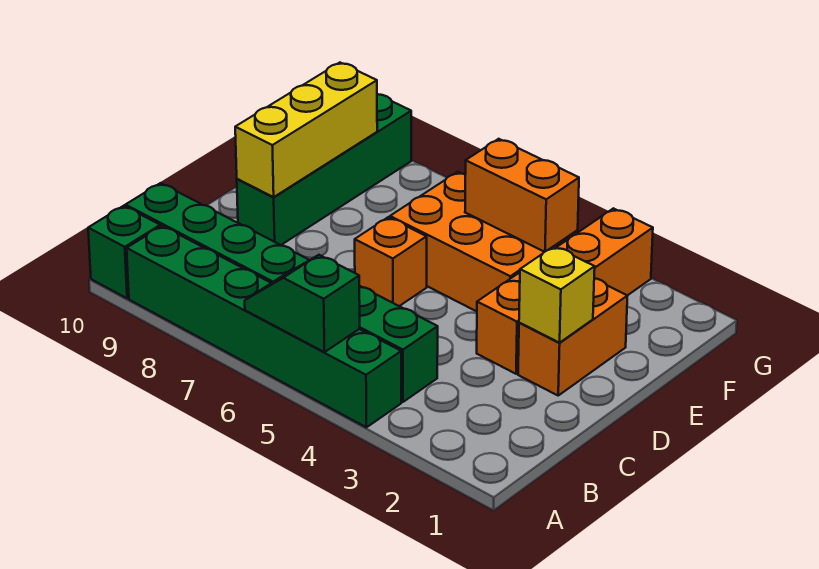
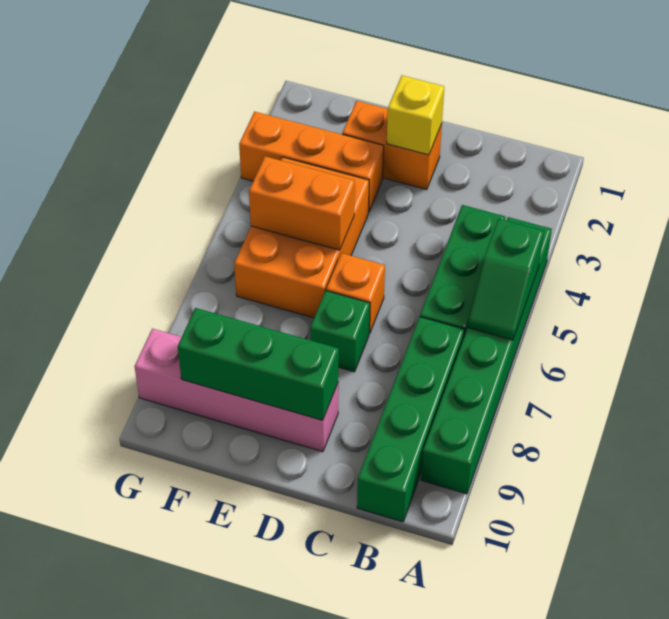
green 1x1 brick [88,206,160,298] -> green 1x1 brick moved to [310,291,370,372]
orange 1x4 brick [477,208,653,374] -> orange 1x3 brick [239,112,384,212]
green 1x4 brick [237,94,411,245] -> pink 1x4 brick [135,329,338,452]
yellow 1x3 brick [235,63,377,197] -> green 1x3 brick [178,308,339,420]
orange 1x2 brick [465,139,579,252] -> orange 1x2 brick turned to [249,156,355,250]

